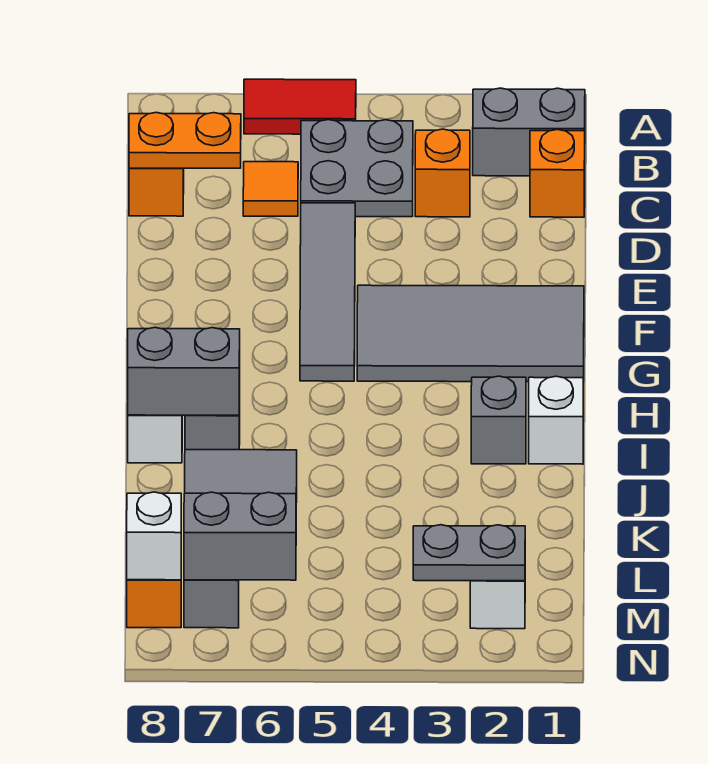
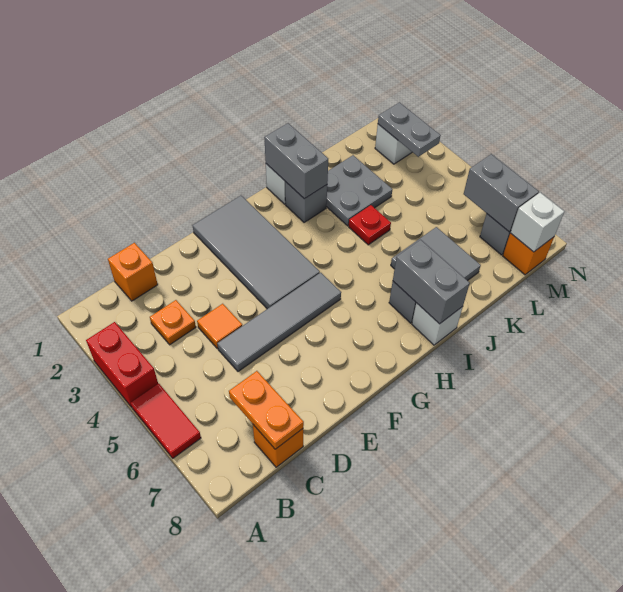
none -> red 1x2 brick [86,322,158,407]
grey 1x2 brick [473,88,585,176] -> grey 1x2 brick moved to [264,123,328,199]
grey 2x2 plate [301,120,413,217] -> grey 2x2 plate moved to [326,155,392,226]
orange 1x1 brick [415,129,470,217] -> orange 1x1 plate [150,300,196,345]
orange 1x1 tile [243,162,298,216] -> orange 1x1 tile moved to [197,304,242,348]
none -> red 1x1 plate [349,205,391,245]

